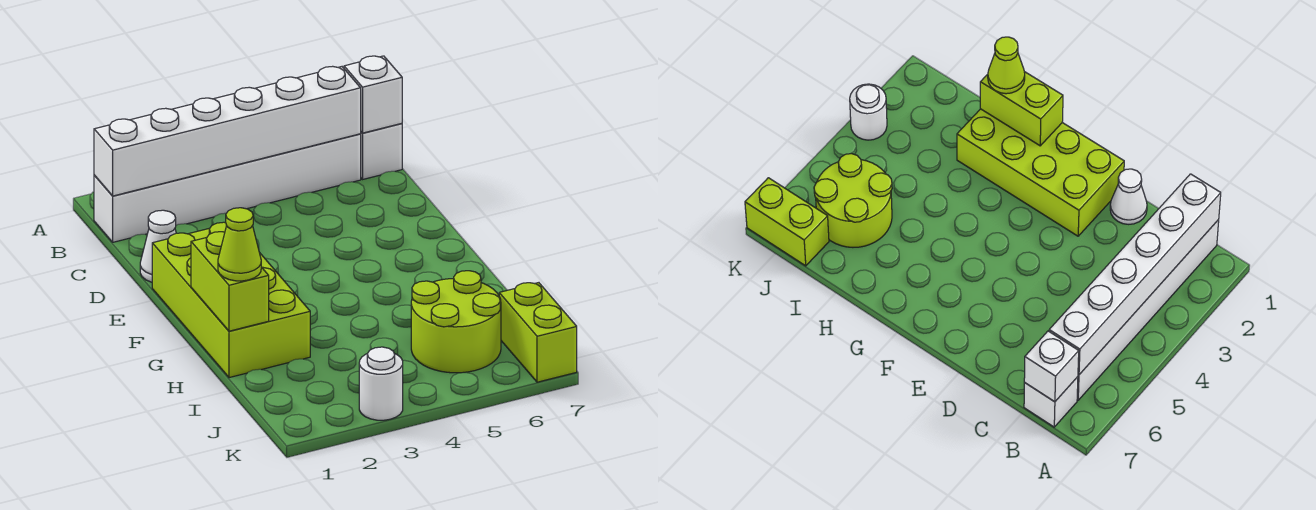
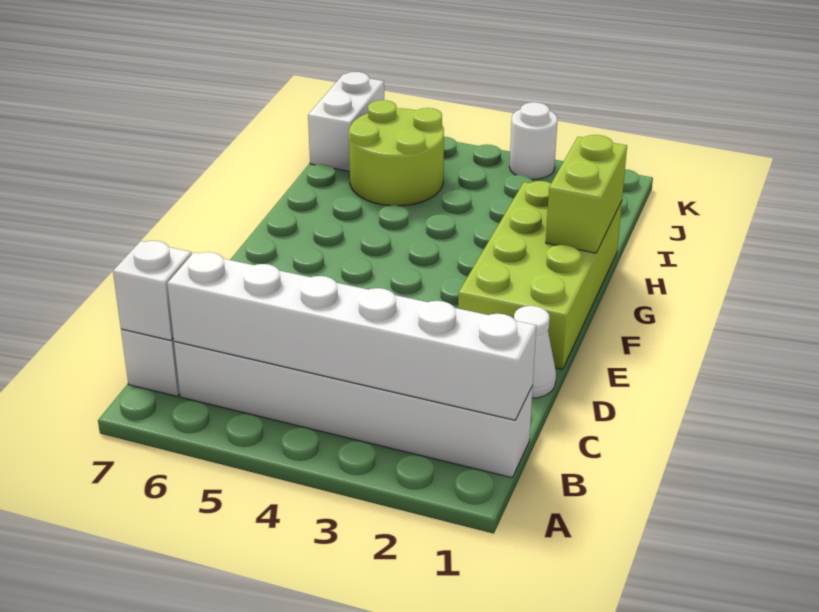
lime 1x1 cone [218,208,261,281] -> none
lime 1x2 brick [499,283,577,382] -> white 1x2 brick [308,72,384,171]

